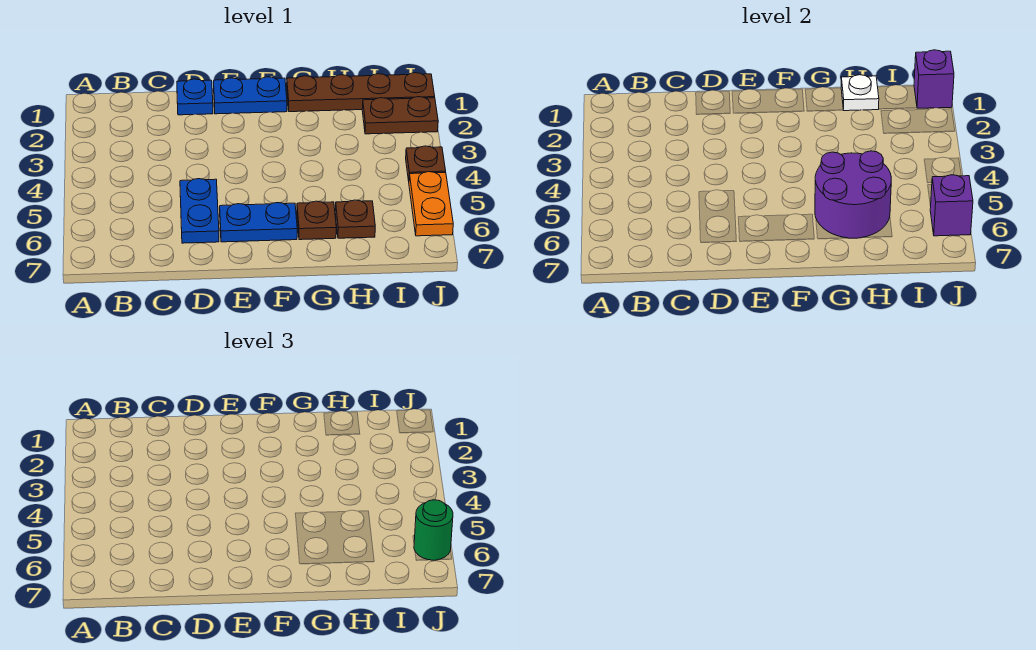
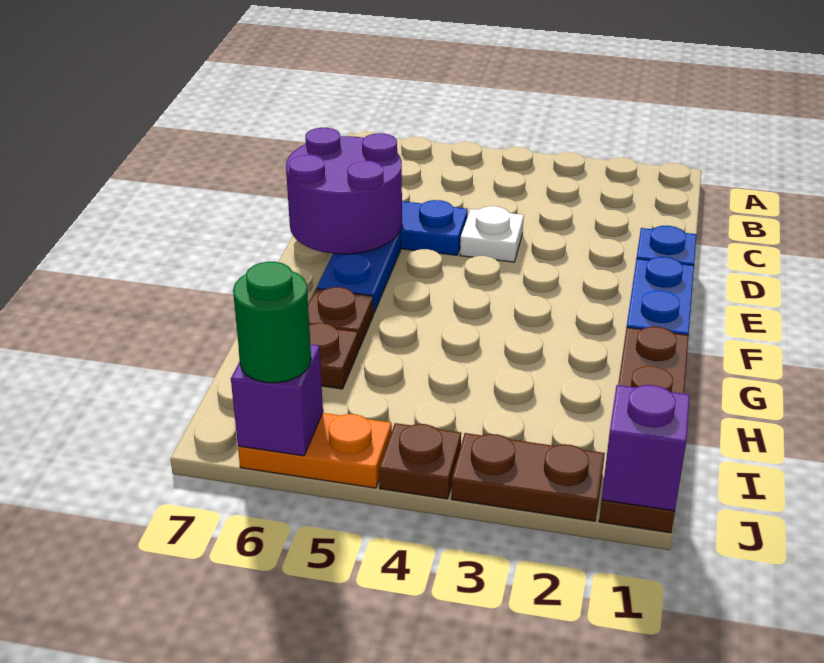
purple 2x2 round brick [815,151,891,238] -> purple 2x2 round brick moved to [286,128,402,254]
white 1x1 plate [841,75,879,111] -> white 1x1 plate moved to [460,206,524,262]
brown 1x2 plate [362,97,438,134] -> brown 1x2 plate turned to [451,433,605,521]

